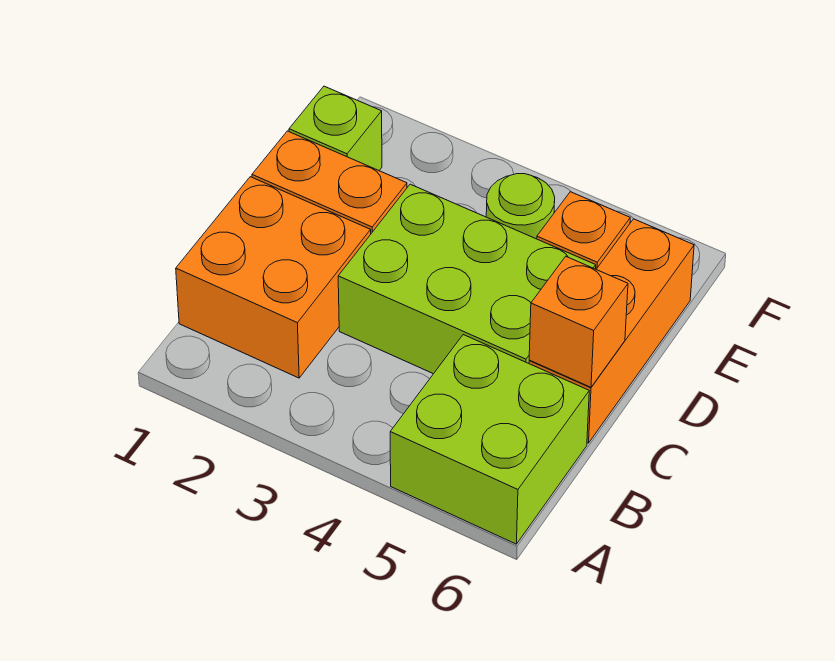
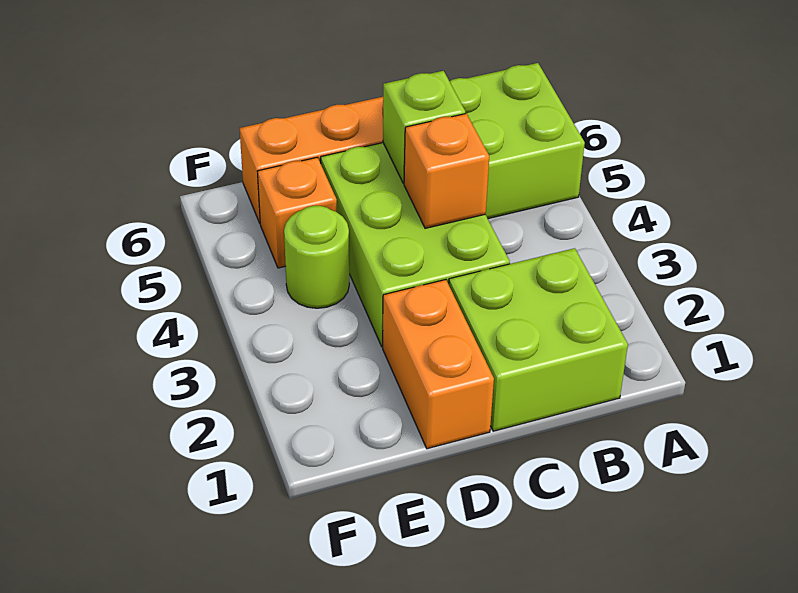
orange 2x2 brick [176,177,371,378] -> lime 2x2 brick [449,248,628,431]
orange 1x1 brick [529,257,628,387] -> orange 1x1 brick moved to [404,113,489,228]
lime 1x1 brick [289,86,382,170] -> lime 1x1 brick moved to [383,71,465,183]

